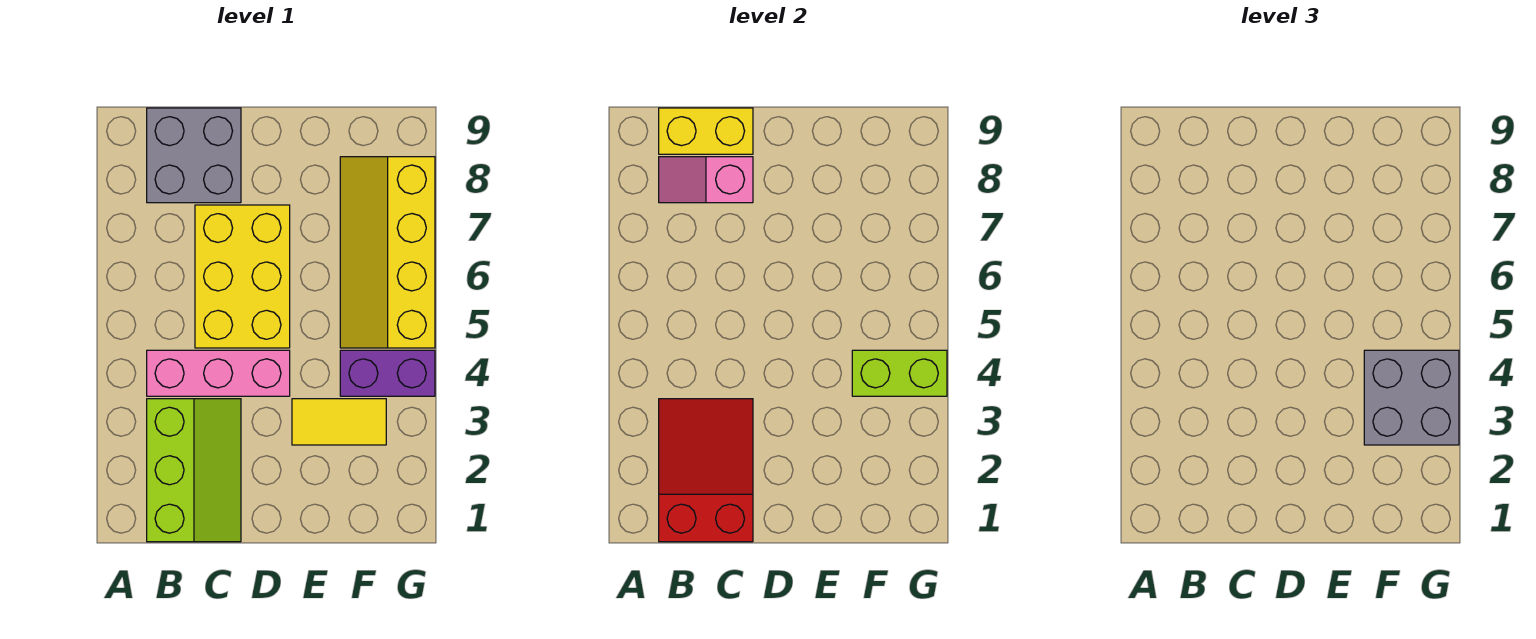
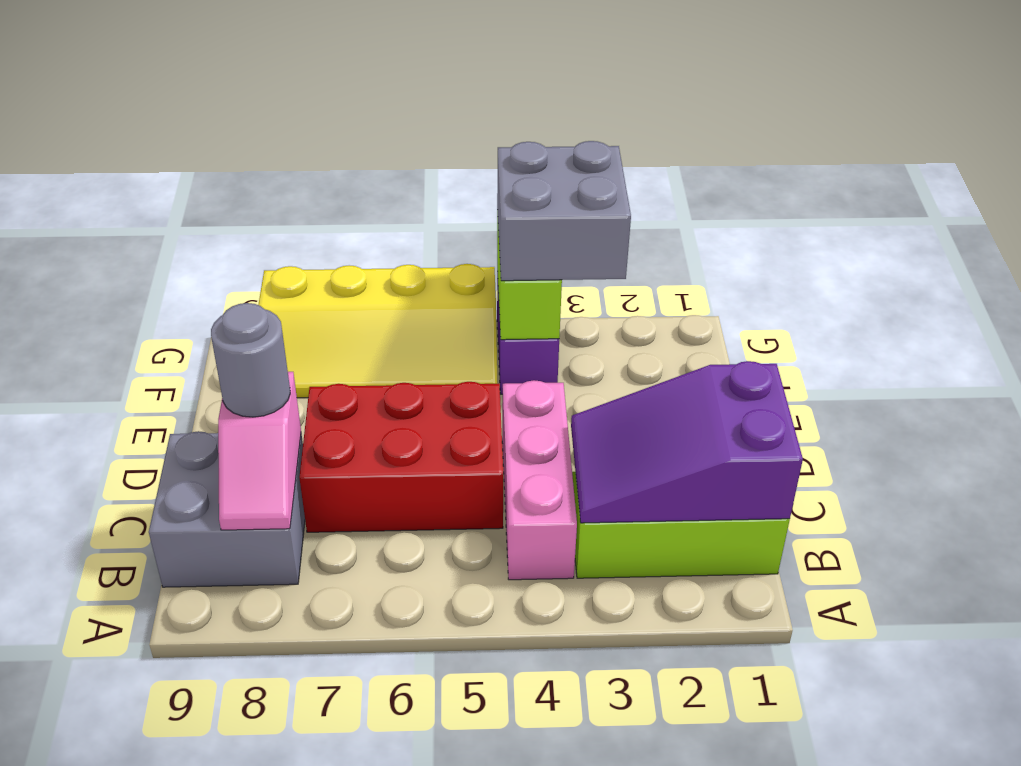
red 2x3 slope [659,399,753,542] -> purple 2x3 slope [571,361,803,523]
yellow 1x2 brick [659,108,753,154] -> none
yellow 2x3 brick [195,205,290,348] -> red 2x3 brick [299,382,503,532]
none -> grey 1x1 round brick [211,303,290,417]
yellow 1x2 tile [292,399,386,445] -> none

